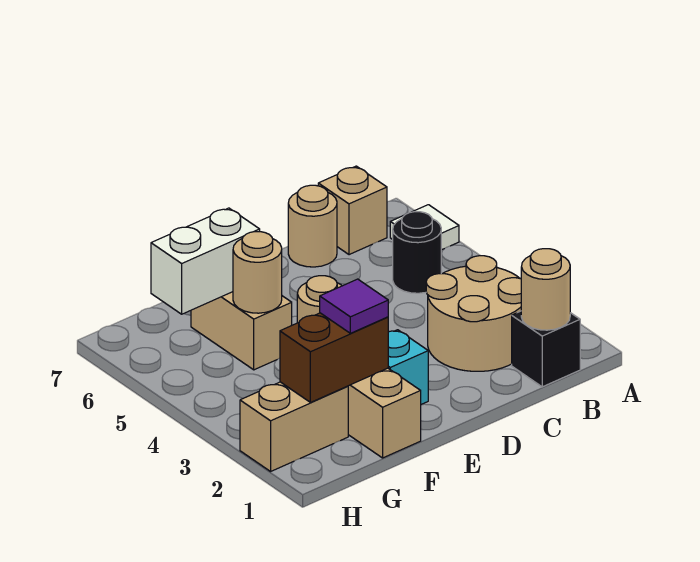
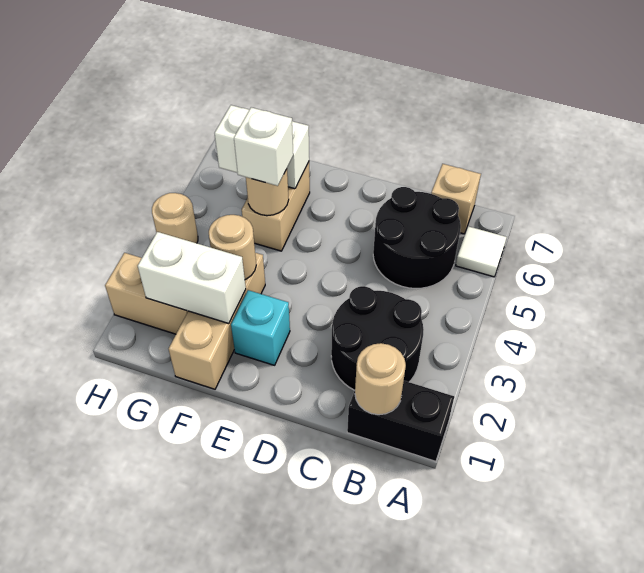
black 1x1 brick [512,311,580,387] -> black 1x2 brick [347,381,454,461]
tan 2x2 round brick [426,256,521,371] -> black 2x2 round brick [331,286,424,390]
black 1x1 round brick [393,212,441,293] -> black 2x2 round brick [373,187,461,288]
tan 1x1 round brick [288,185,337,267] -> tan 1x1 round brick moved to [152,193,198,243]
brown 1x2 brick [280,313,388,402] -> white 1x2 brick [138,232,246,323]
purple 1x1 tile [320,279,388,333] -> none
none -> white 1x1 brick [234,107,293,186]

